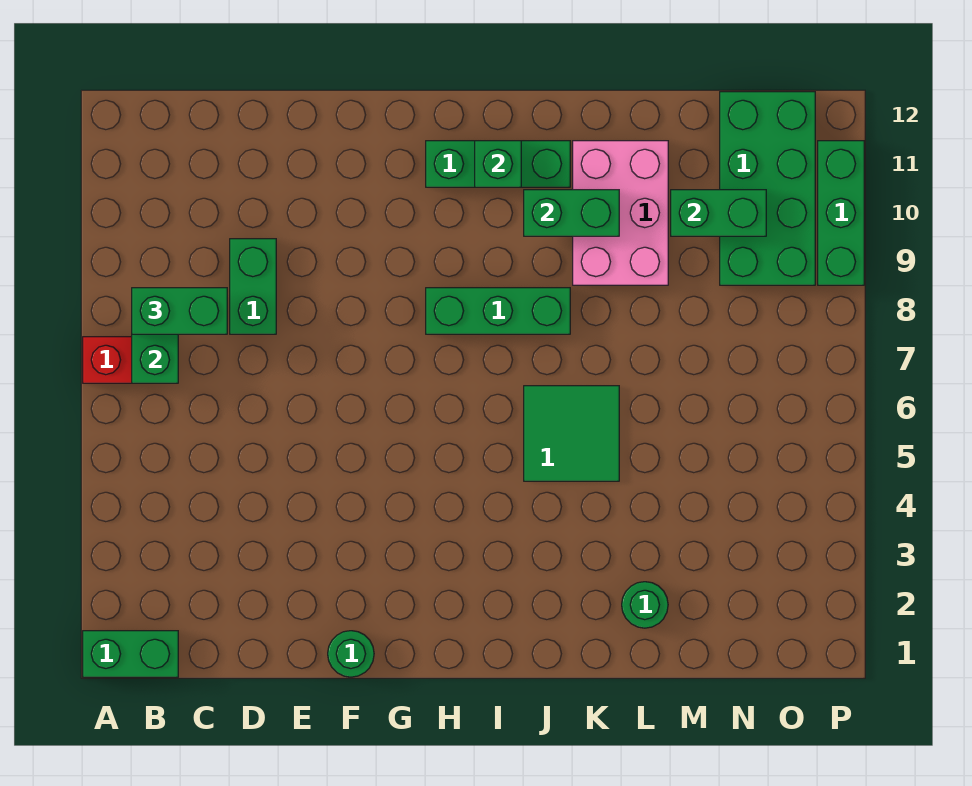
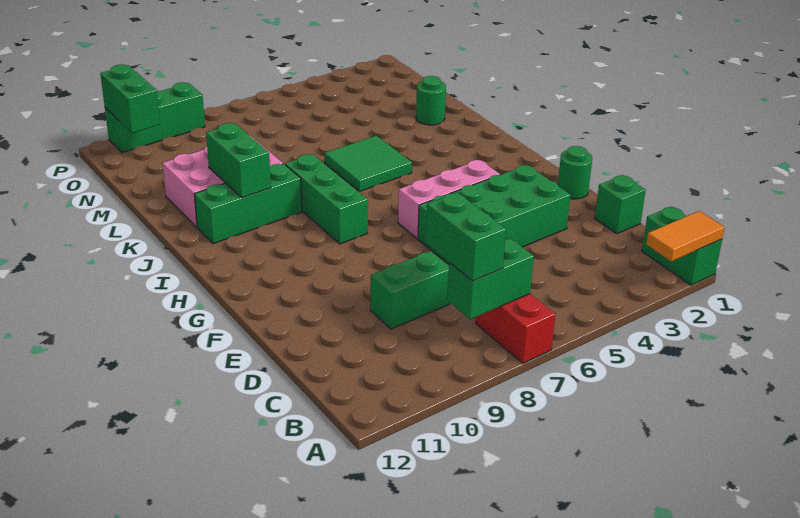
none -> orange 1x2 tile [646,211,725,261]
none -> pink 1x3 brick [398,160,500,239]
green 1x3 brick [426,141,570,187] -> green 1x3 brick turned to [194,164,302,244]
green 1x1 brick [475,141,521,187] -> green 1x1 brick moved to [595,175,646,233]
green 1x2 brick [671,190,766,236] -> green 1x2 brick moved to [100,64,160,133]
green 2x4 brick [720,92,815,285] -> green 2x4 brick moved to [418,165,571,264]

